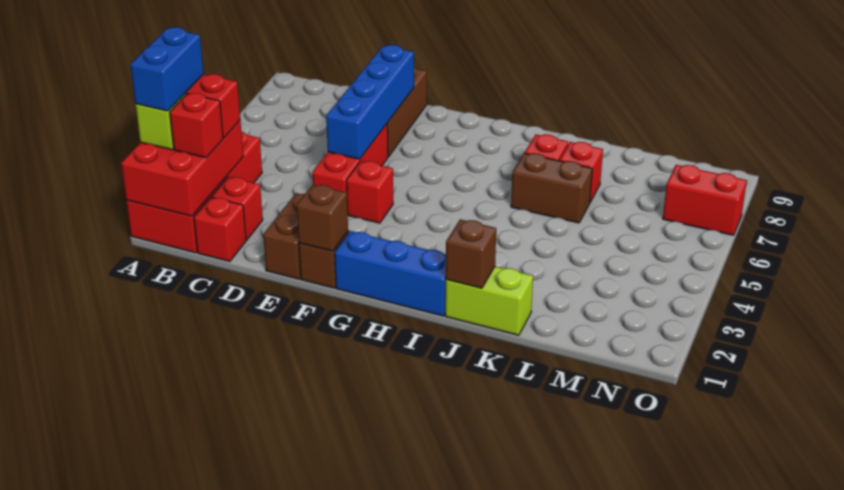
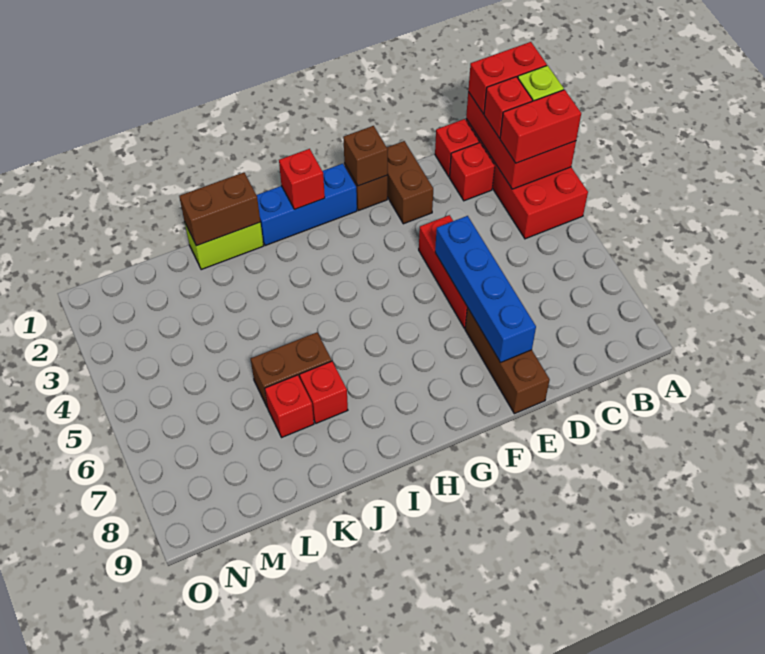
blue 1x2 brick [130,27,204,111] -> none
red 1x1 brick [346,161,393,223] -> red 1x1 brick moved to [279,149,325,209]
brown 1x1 brick [446,219,496,288] -> brown 1x2 brick [179,172,260,246]
red 1x2 brick [663,165,747,235] -> red 1x2 brick moved to [468,42,547,114]

